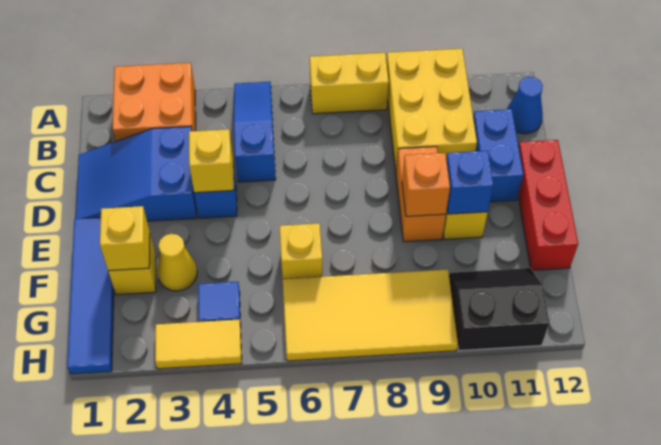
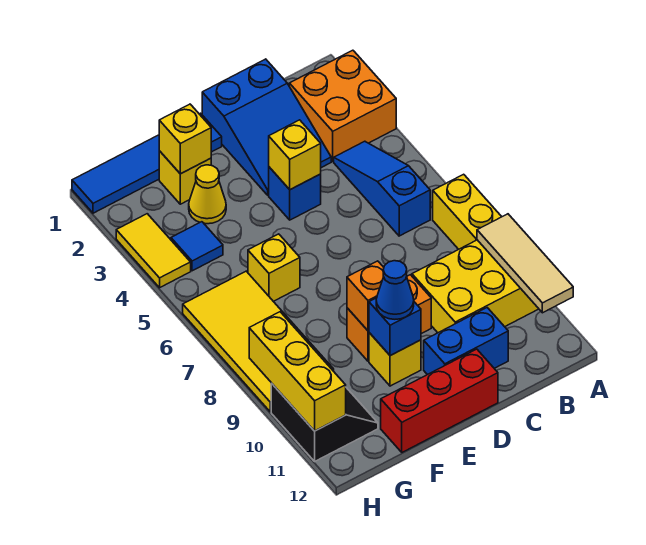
blue 1x3 slope [234,82,276,182] -> blue 1x3 slope turned to [334,141,430,236]
none -> tan 1x3 tile [477,214,573,313]
blue 1x1 cone [507,77,543,134] -> blue 1x1 cone moved to [376,261,414,319]
blue 2x3 slope [76,127,197,221] -> blue 2x3 slope turned to [202,59,331,195]
none -> yellow 1x3 brick [249,312,346,431]

